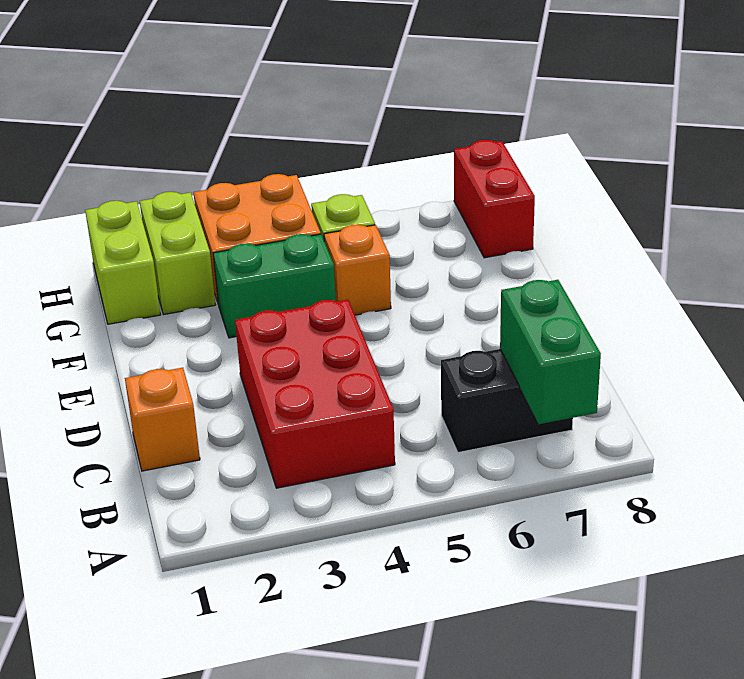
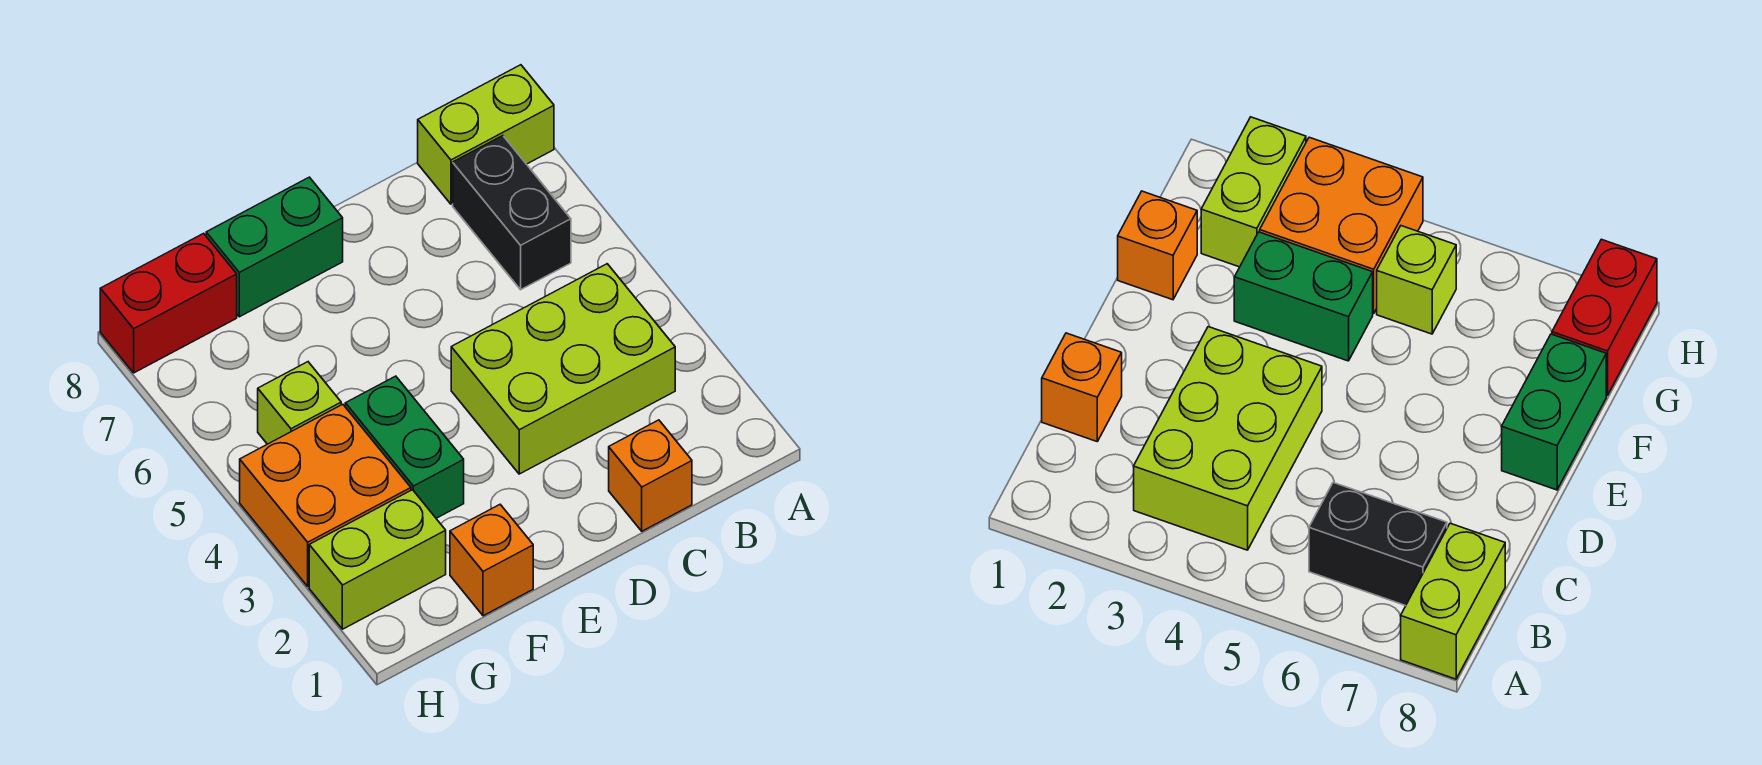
green 1x2 brick [500,280,601,424] -> green 1x2 brick moved to [206,177,343,317]
red 2x3 brick [235,300,395,488] -> lime 2x3 brick [451,264,675,474]
orange 1x1 brick [324,225,391,315] -> orange 1x1 brick moved to [450,505,533,616]
lime 1x2 brick [85,201,161,324] -> lime 1x2 brick moved to [418,65,554,204]

